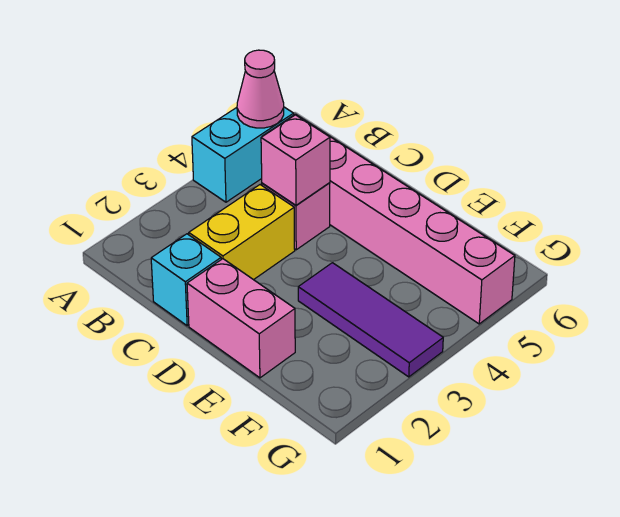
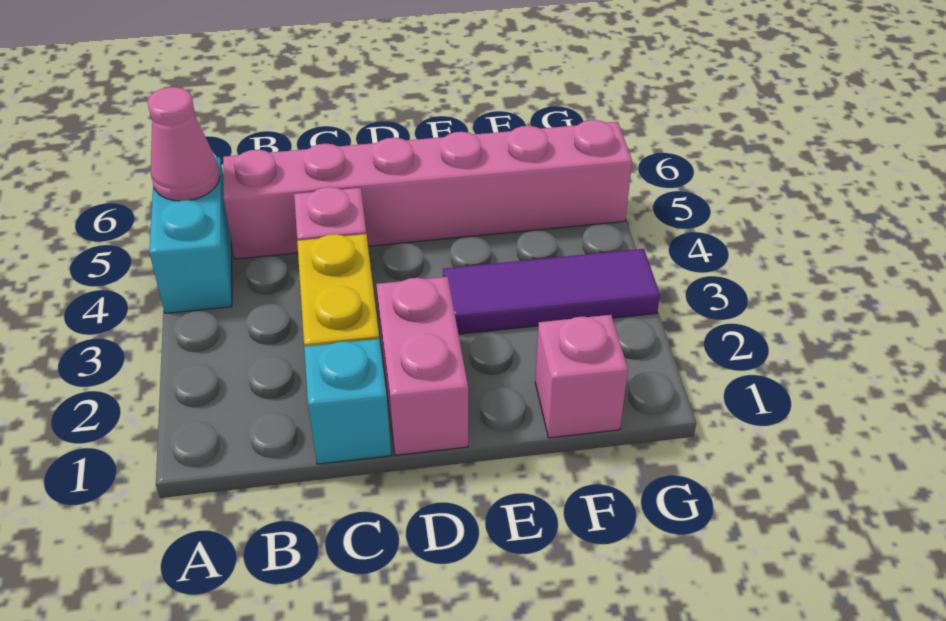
pink 1x1 brick [261,115,330,205] -> pink 1x1 brick moved to [535,315,628,438]
pink 1x2 brick [187,259,295,378] -> pink 1x2 brick turned to [376,277,468,455]

